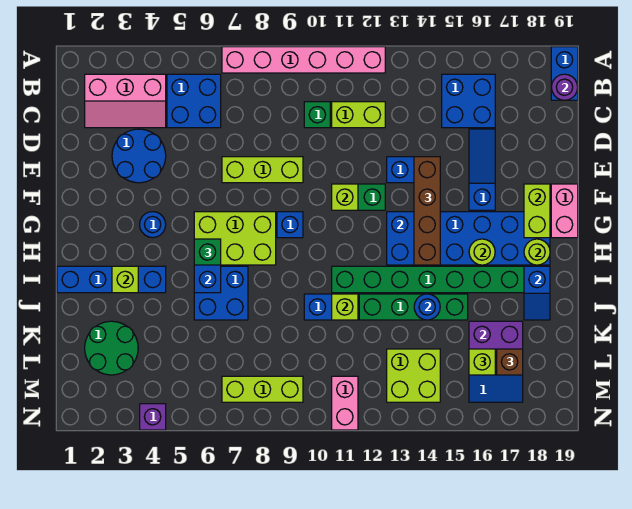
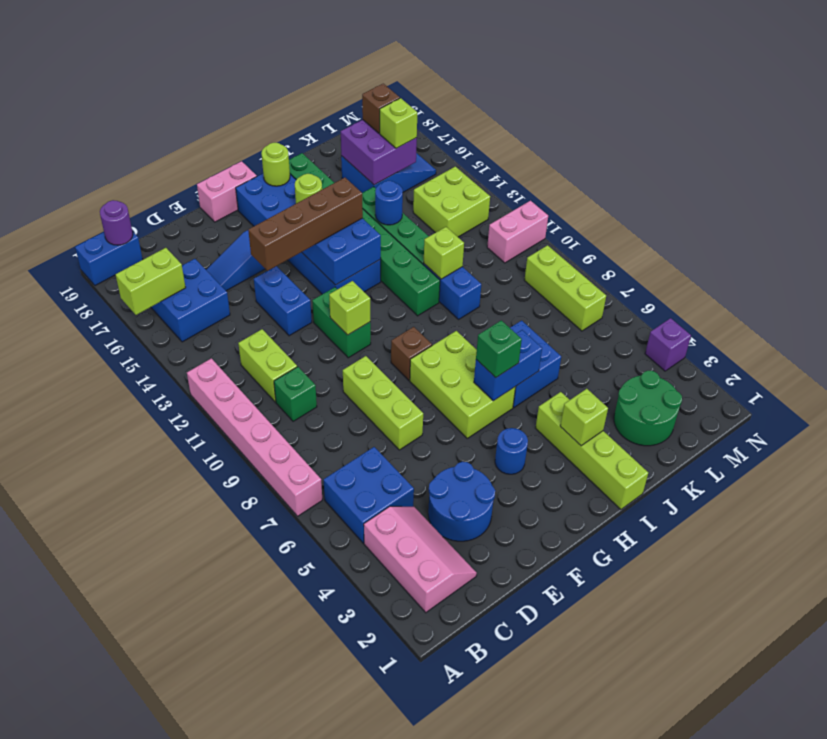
lime 1x2 brick [524,184,550,238] -> lime 1x2 brick moved to [116,248,186,315]
blue 1x1 brick [277,212,303,238] -> brown 1x1 brick [391,327,432,380]
blue 1x4 brick [57,266,166,293] -> lime 1x4 brick [536,392,648,509]
blue 1x2 slope [524,266,550,320] -> none

